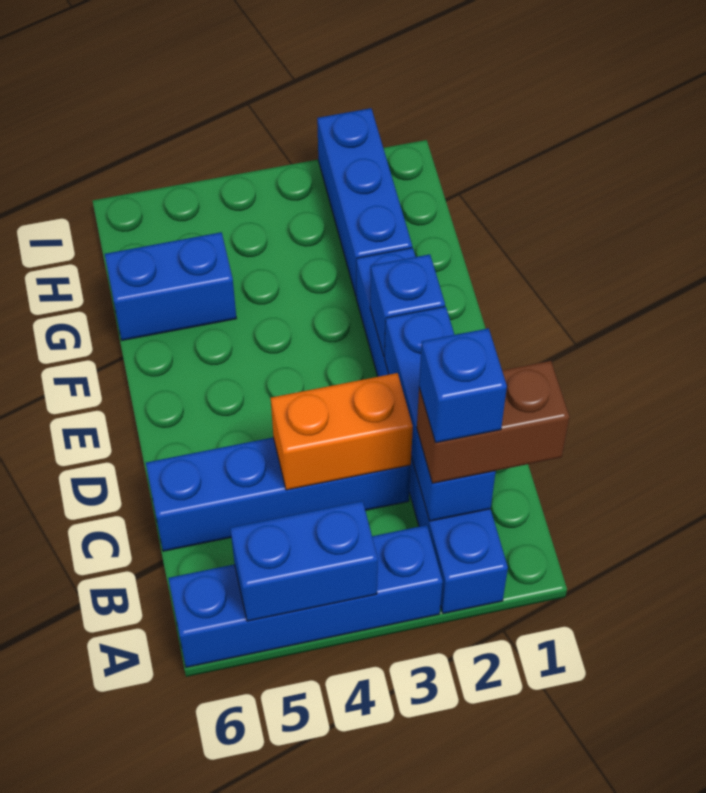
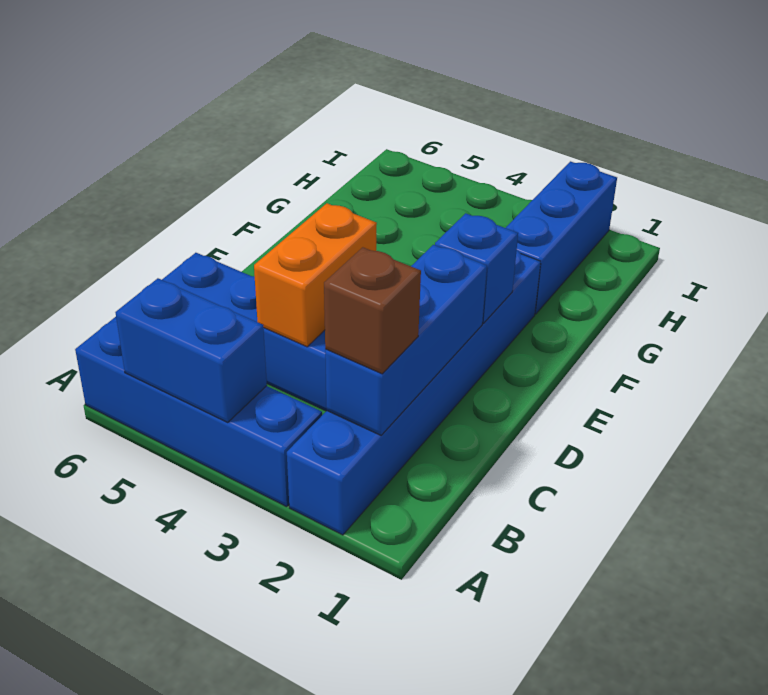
brown 1x2 brick [417,361,569,483] -> brown 1x1 brick [324,247,421,374]
blue 1x1 brick [419,328,507,443] -> none
orange 1x2 brick [271,373,413,490] -> orange 1x2 brick turned to [254,203,377,347]
blue 1x2 brick [105,232,236,340] -> none

